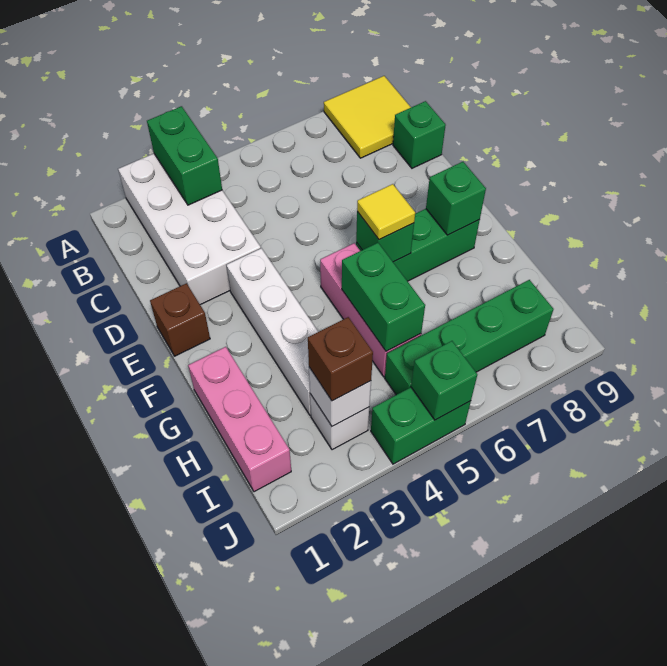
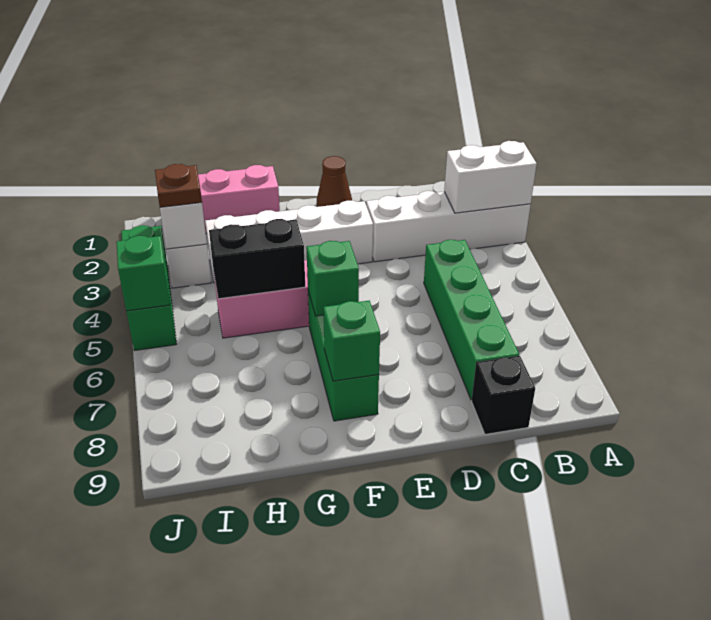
white 2x4 brick [118,154,261,305] -> white 1x4 brick [366,191,531,262]
green 1x2 brick [147,106,222,205] -> white 1x2 brick [444,141,537,213]
yellow 2x2 tile [324,76,411,158] -> none
green 1x1 brick [393,101,446,168] -> black 1x1 brick [472,356,535,434]
brown 1x1 brick [150,283,210,356] -> brown 1x1 cone [317,156,352,207]
yellow 1x1 tile [357,184,415,240] -> none
green 1x2 brick [342,243,425,351] -> black 1x2 brick [209,219,305,299]
brown 1x1 brick [308,317,373,401] -> brown 1x1 plate [155,164,202,207]
green 1x4 brick [385,280,554,395] -> green 1x4 brick moved to [424,240,519,400]
green 1x2 brick [371,387,471,464] -> green 1x3 brick [121,225,176,351]

